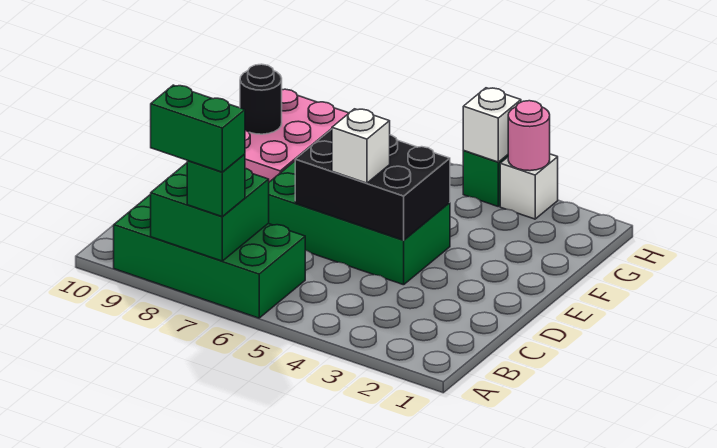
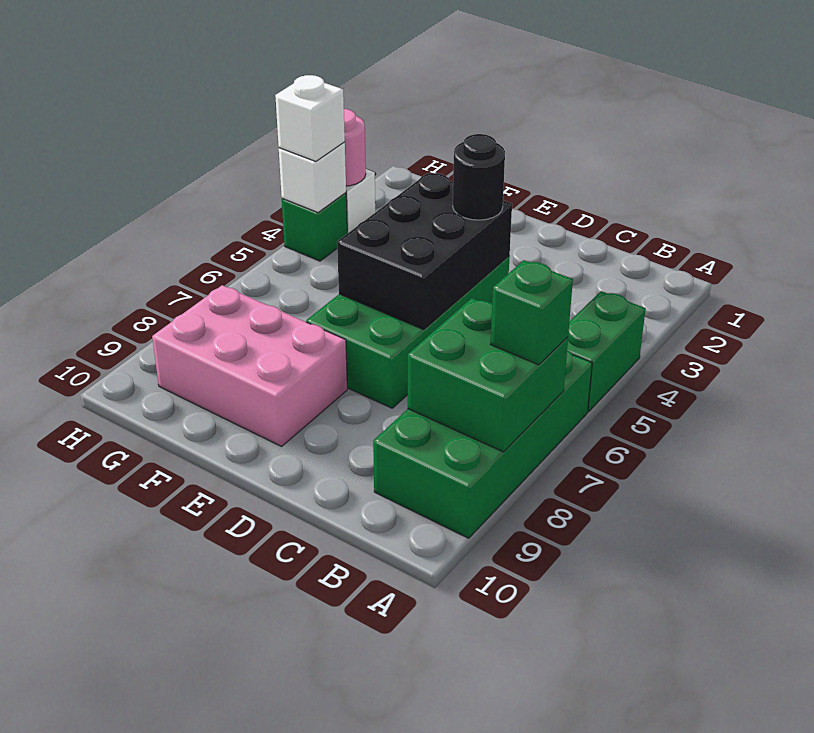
green 1x2 brick [151,85,245,172] -> green 1x2 brick moved to [567,291,646,412]
white 1x1 brick [332,109,390,183] -> white 1x1 brick moved to [275,75,345,161]
black 1x1 round brick [240,64,282,134] -> black 1x1 round brick moved to [453,134,505,220]

